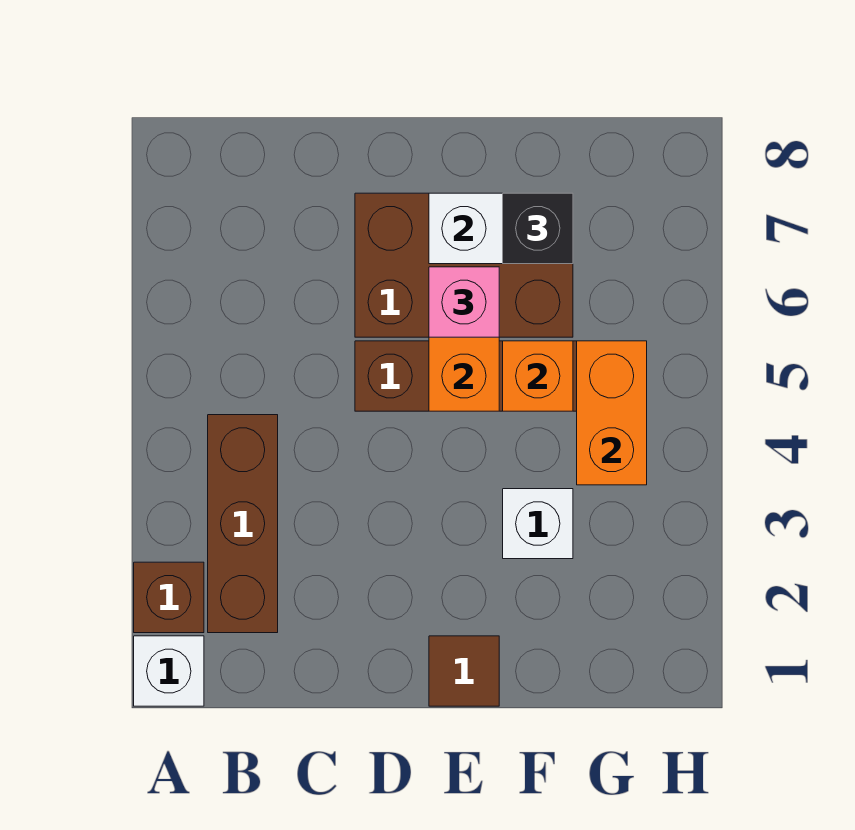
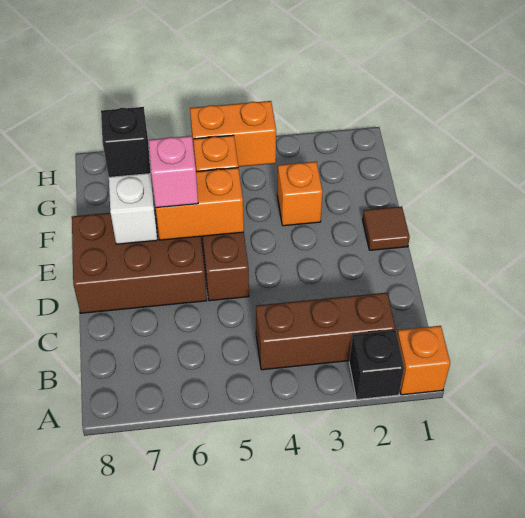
white 1x1 brick [134,636,204,706] -> orange 1x1 brick [397,326,450,395]
brown 1x1 brick [134,562,204,633] -> black 1x1 brick [349,330,404,400]
brown 2x3 brick [355,193,573,337] -> brown 2x3 brick turned to [72,209,207,313]
white 1x1 brick [503,489,573,559] -> orange 1x1 brick [277,162,323,226]

